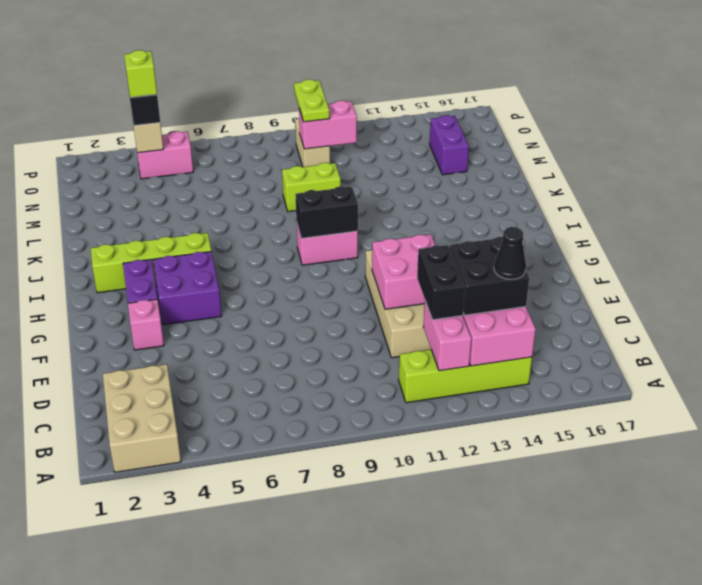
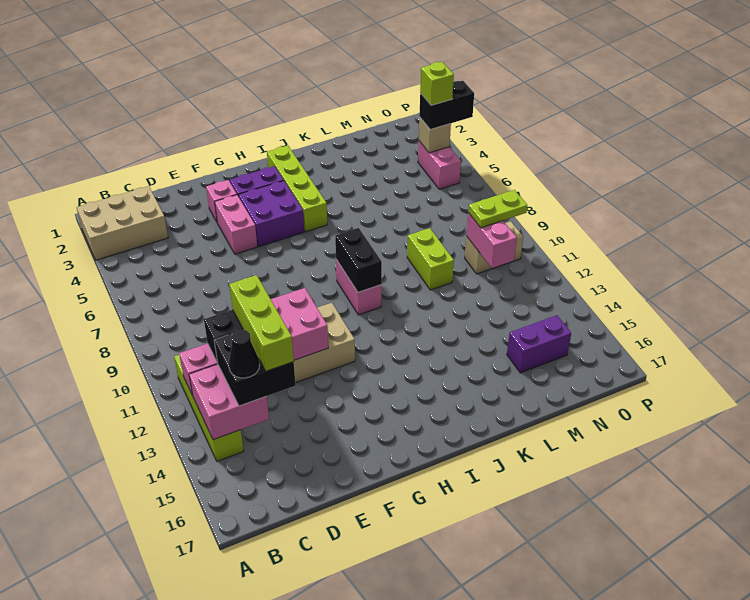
none -> lime 1x3 brick [229,275,294,371]
none -> pink 1x2 brick [215,195,257,254]

